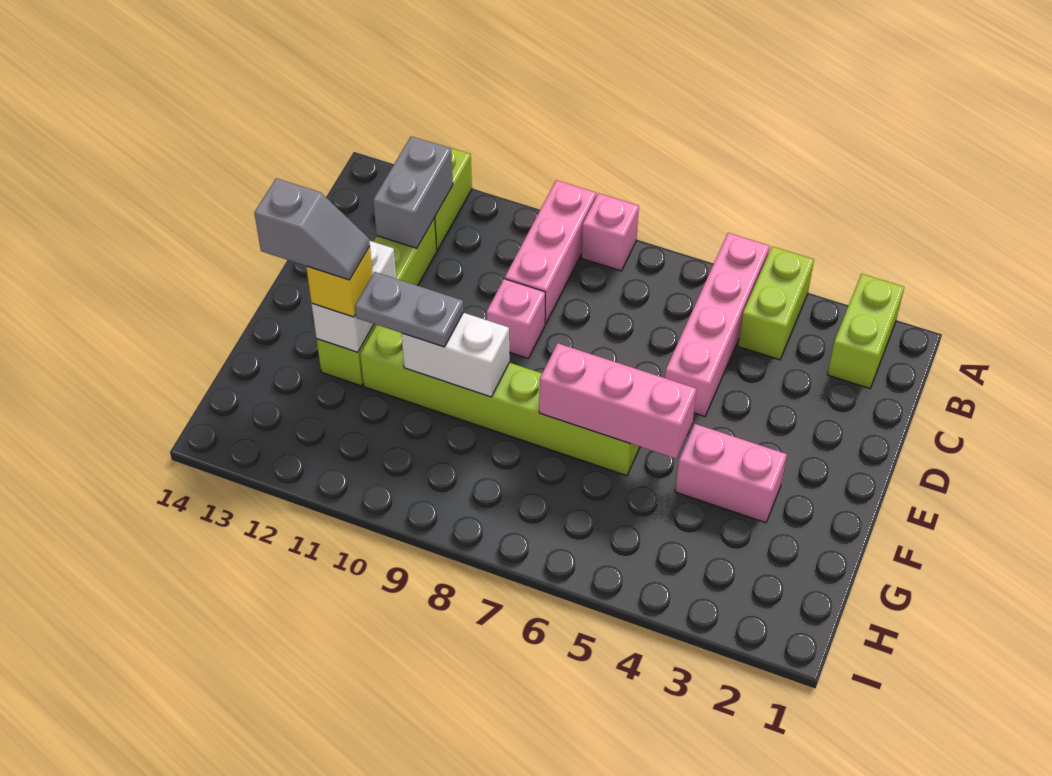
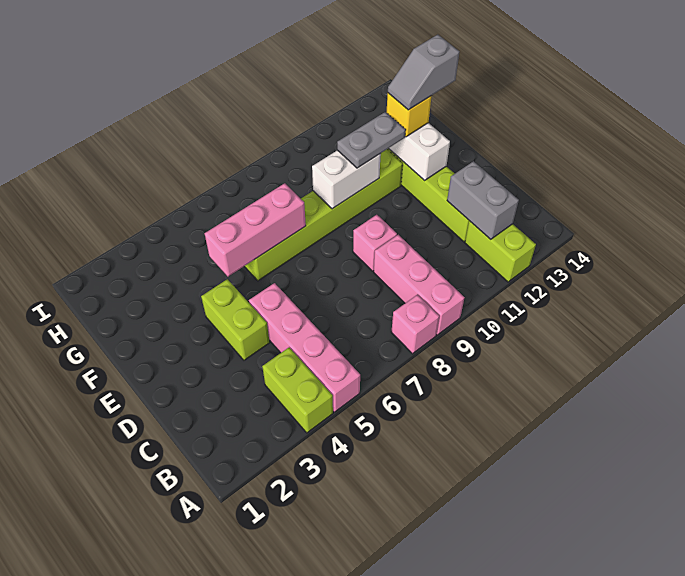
lime 1x2 brick [827,274,904,389] -> lime 1x2 brick moved to [201,279,270,360]
pink 1x2 brick [675,424,787,523] -> none

